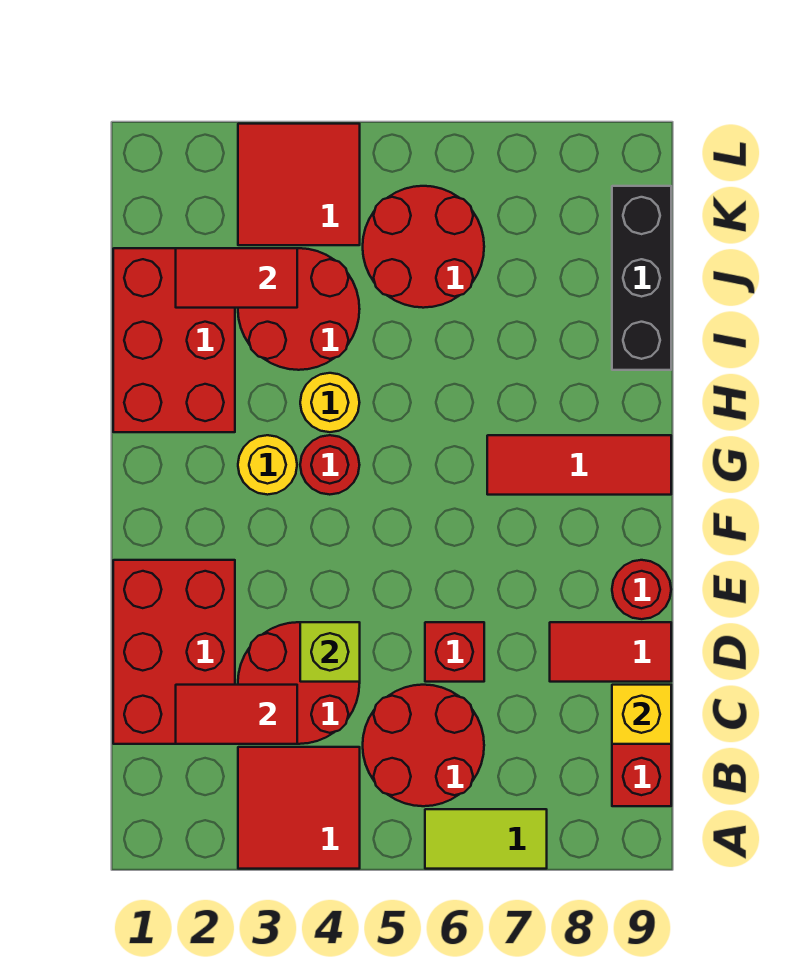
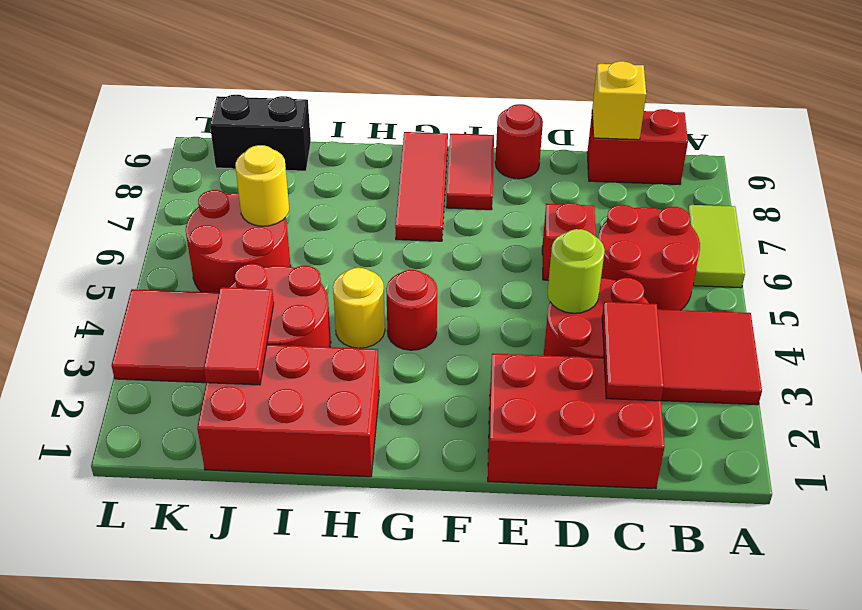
lime 1x1 brick [300,622,360,682] -> lime 1x1 round brick [547,229,605,313]
red 1x2 tile [550,622,671,682] -> red 1x2 tile moved to [446,134,494,210]
yellow 1x1 round brick [238,435,297,495] -> yellow 1x1 round brick moved to [235,145,289,226]
black 1x3 brick [612,186,671,370] -> black 1x2 brick [210,95,311,171]

